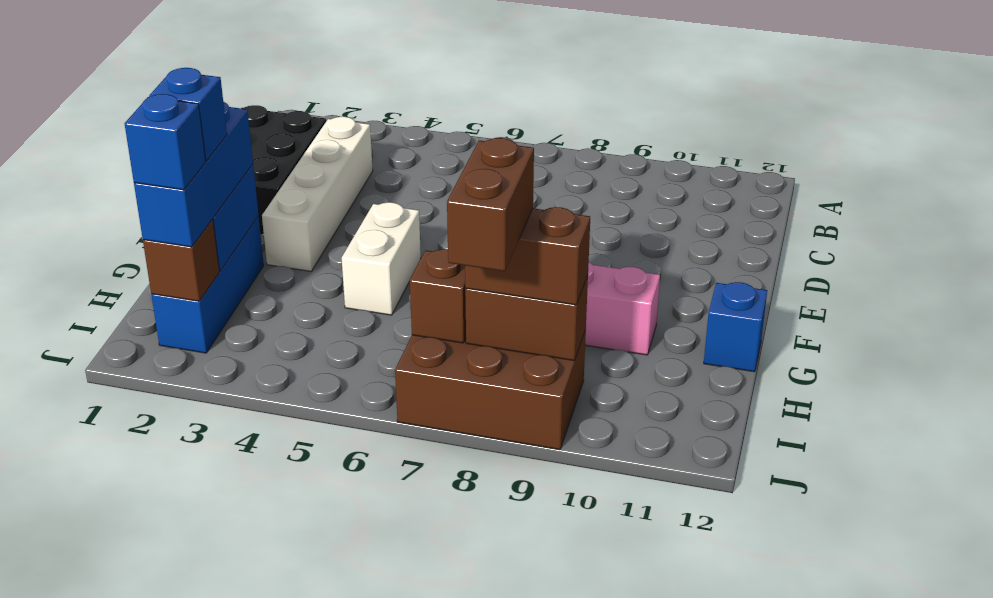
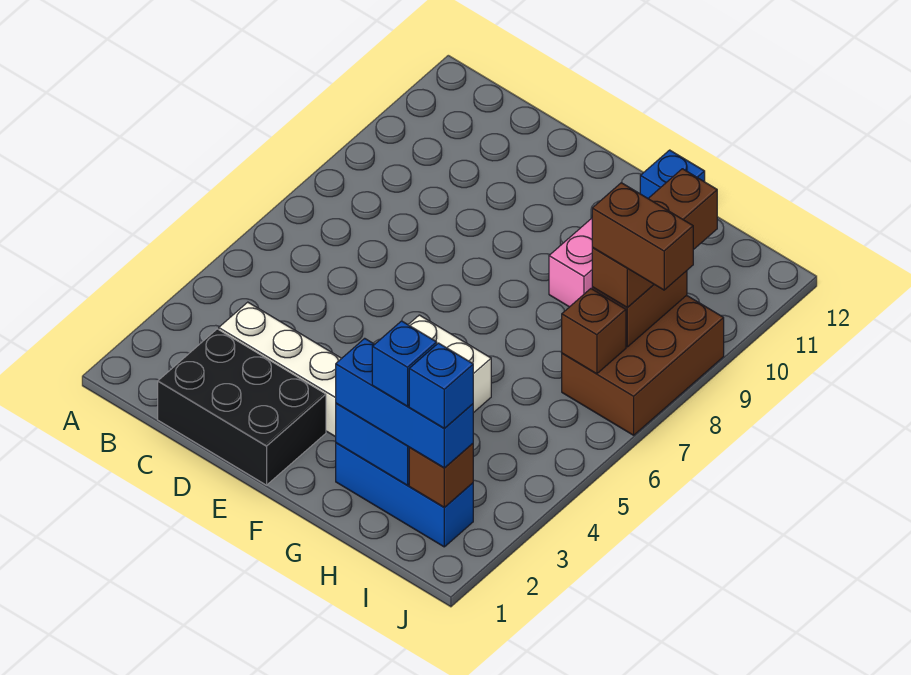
brown 1x2 brick [465,207,590,305] -> brown 1x3 brick [592,169,717,308]

